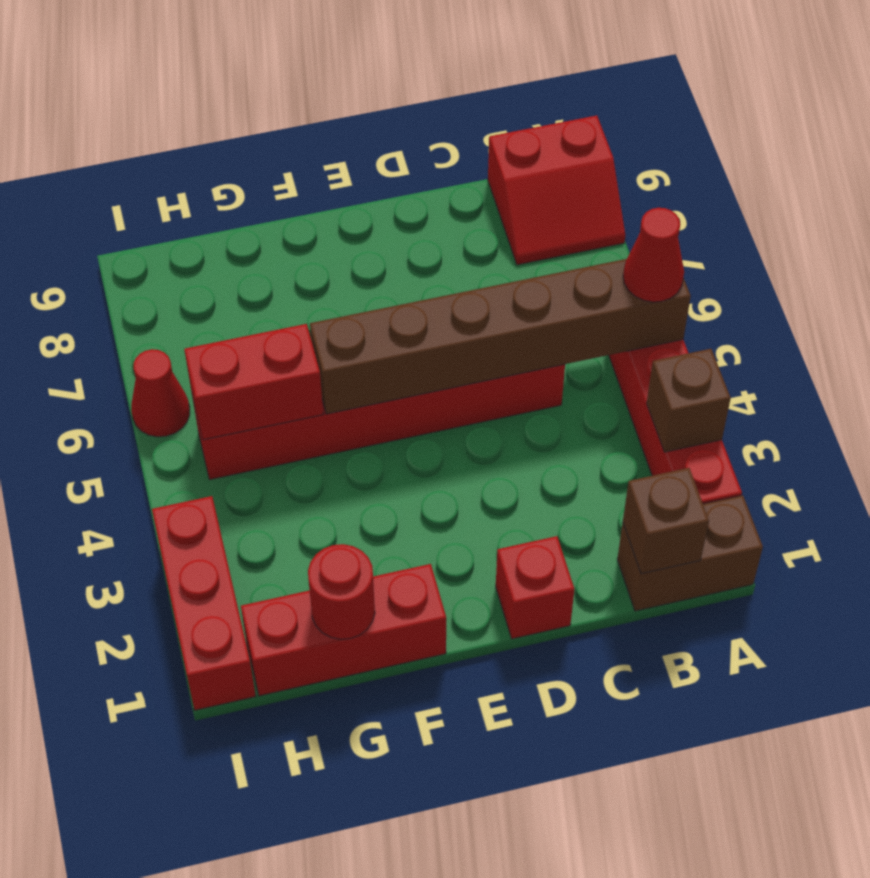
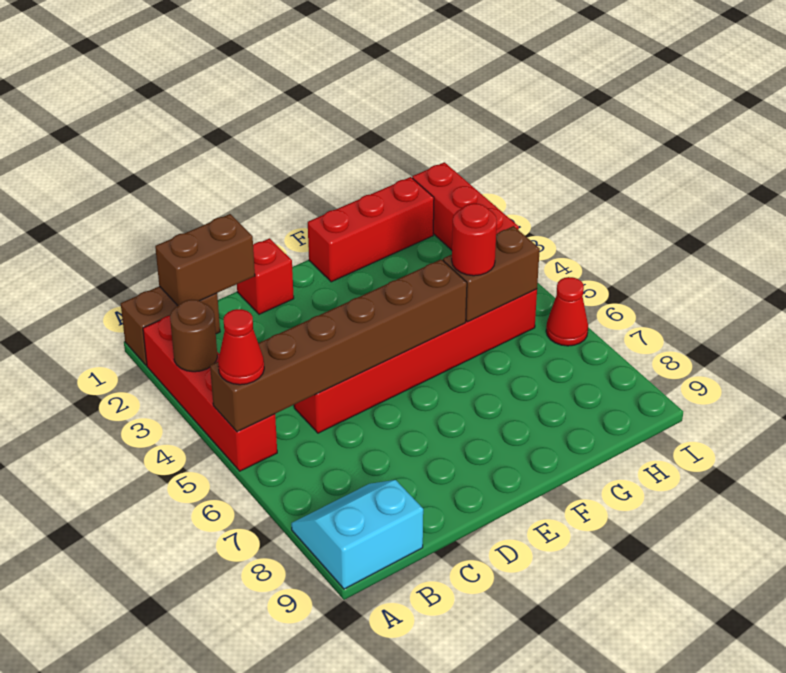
brown 1x1 brick [647,349,731,452] -> brown 1x1 round brick [170,300,217,372]
red 2x2 slope [488,116,625,265] -> cyan 2x2 slope [291,480,423,589]
brown 1x1 brick [623,468,709,574] -> brown 1x2 brick [155,214,255,306]
red 1x1 round brick [308,544,375,639] -> red 1x1 round brick moved to [452,203,497,276]
red 1x2 brick [184,324,323,440] -> brown 1x2 brick [443,226,540,322]

